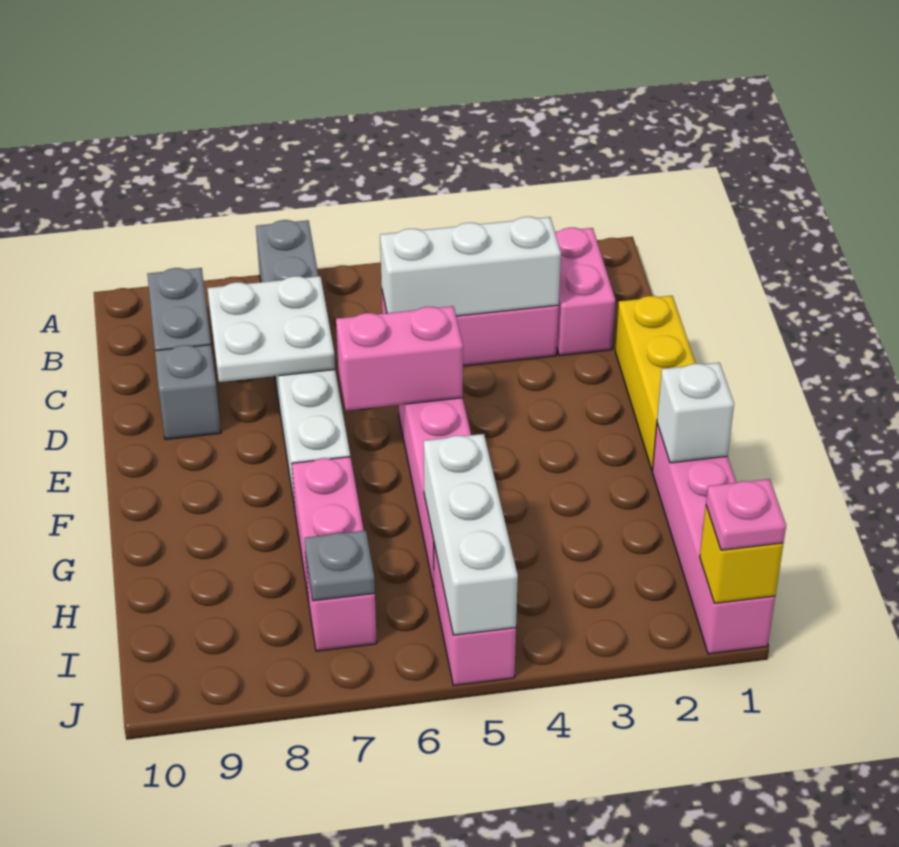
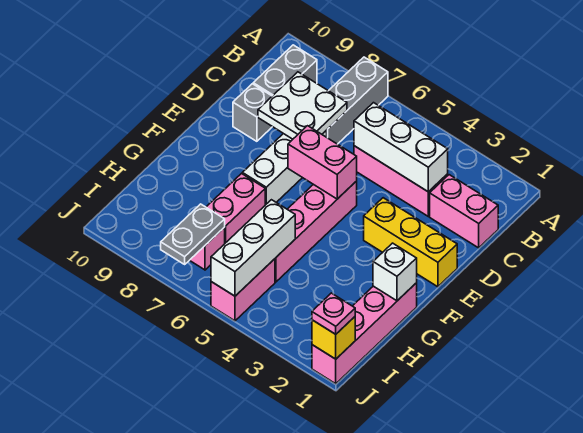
pink 1x2 brick [555,228,615,356] -> pink 1x2 brick turned to [430,175,498,248]
yellow 1x3 brick [615,296,696,470] -> yellow 1x3 brick turned to [364,198,457,287]
grey 1x1 plate [305,530,375,601] -> grey 1x2 plate [161,204,225,264]

